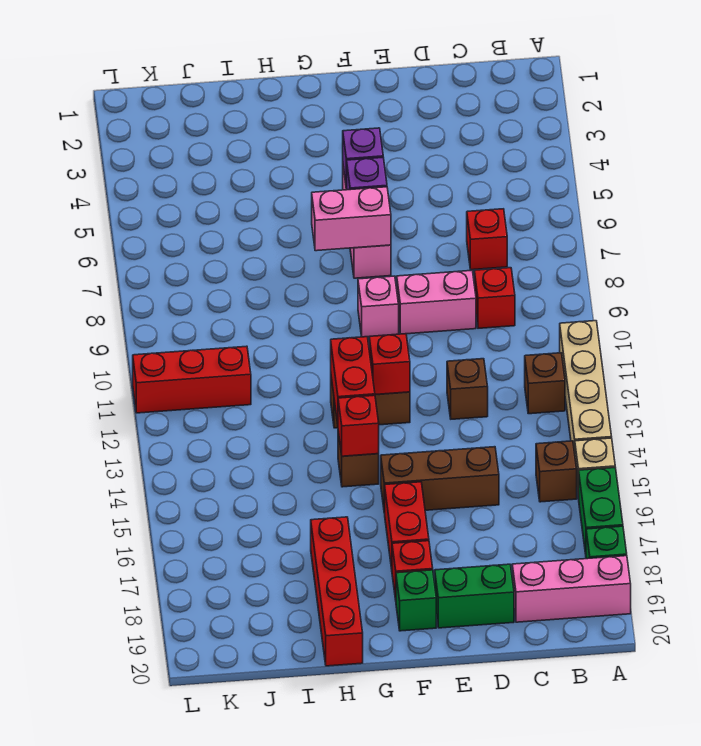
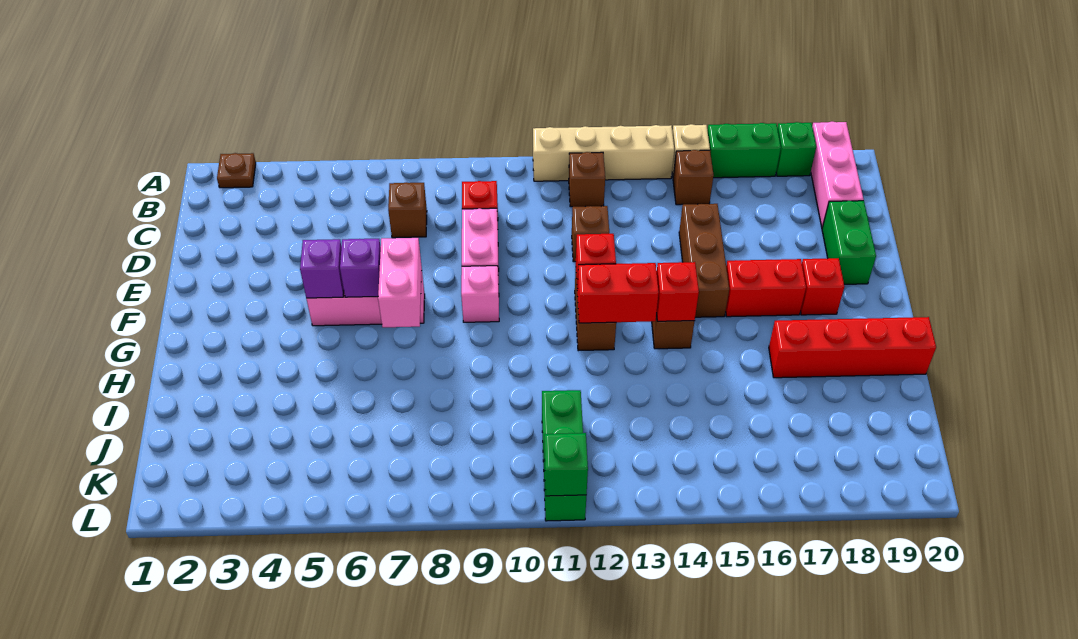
none -> brown 1x1 plate [217,153,256,188]
red 1x1 brick [467,209,507,270] -> brown 1x1 brick [388,182,427,238]
green 1x1 brick [396,570,436,631] -> green 1x1 brick moved to [544,433,588,496]
red 1x3 brick [133,346,251,413] -> green 1x3 brick [542,390,586,521]

